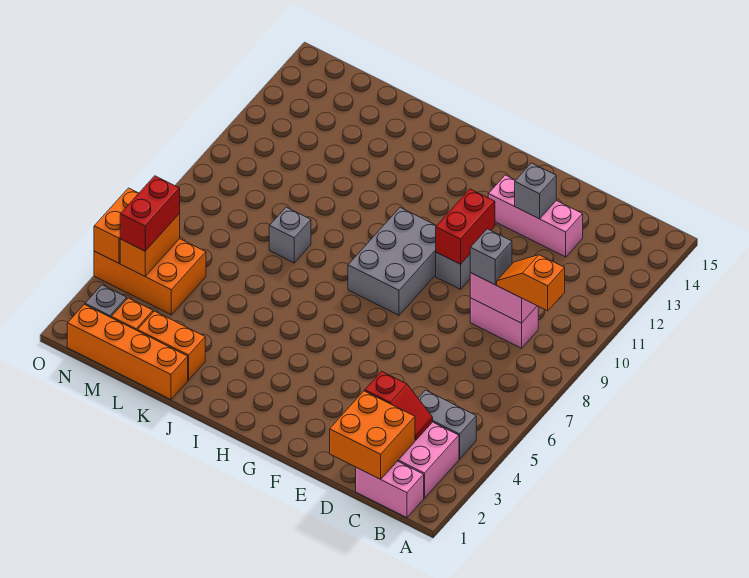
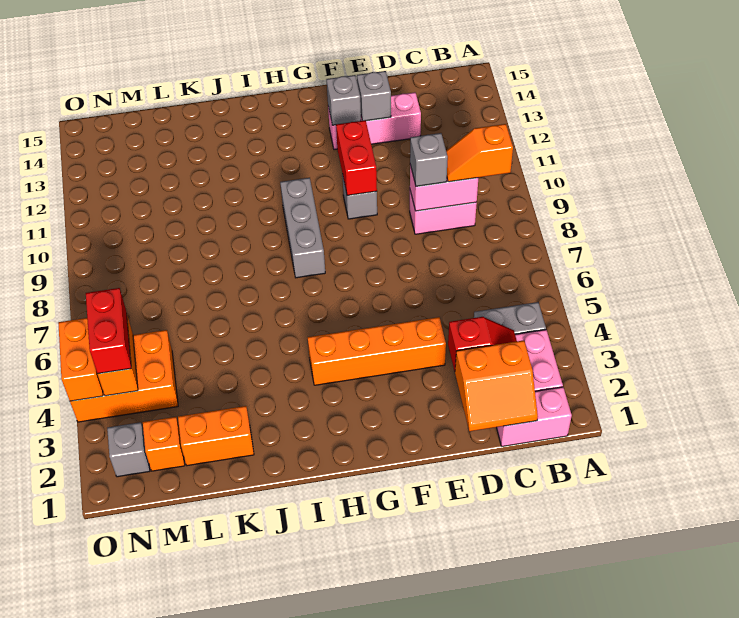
orange 2x2 brick [330,391,415,479] -> orange 2x2 slope [455,340,538,431]
grey 2x3 brick [348,208,436,315] -> grey 1x3 brick [280,178,325,278]
orange 1x4 brick [67,304,188,400] -> orange 1x4 brick moved to [308,317,446,385]
grey 1x1 brick [269,207,311,263] -> grey 1x1 brick moved to [326,75,361,125]

